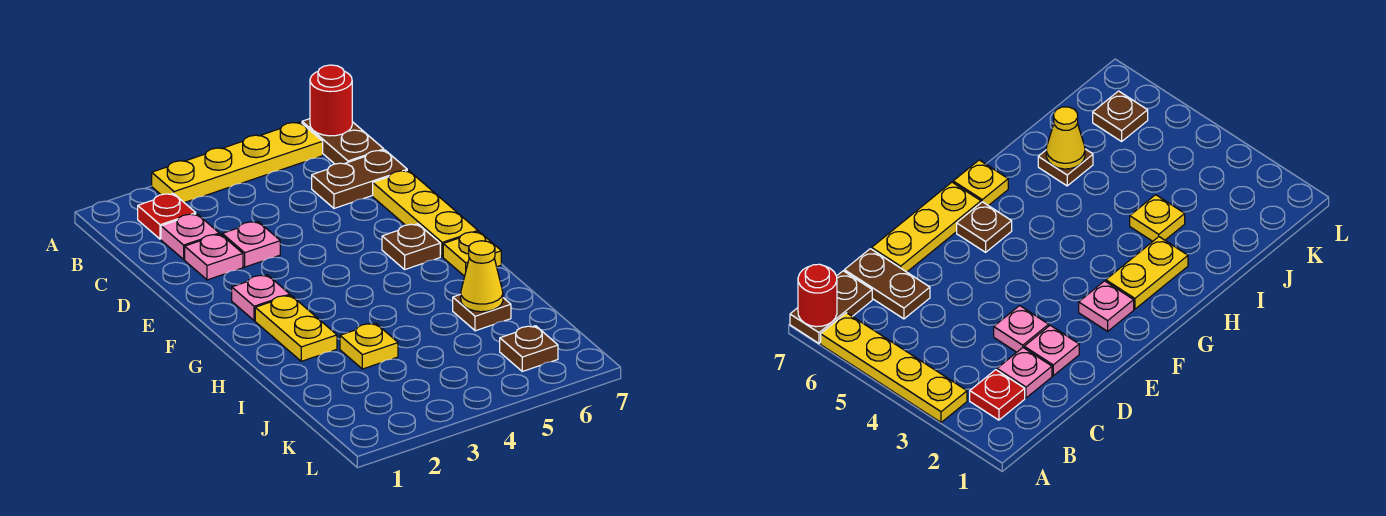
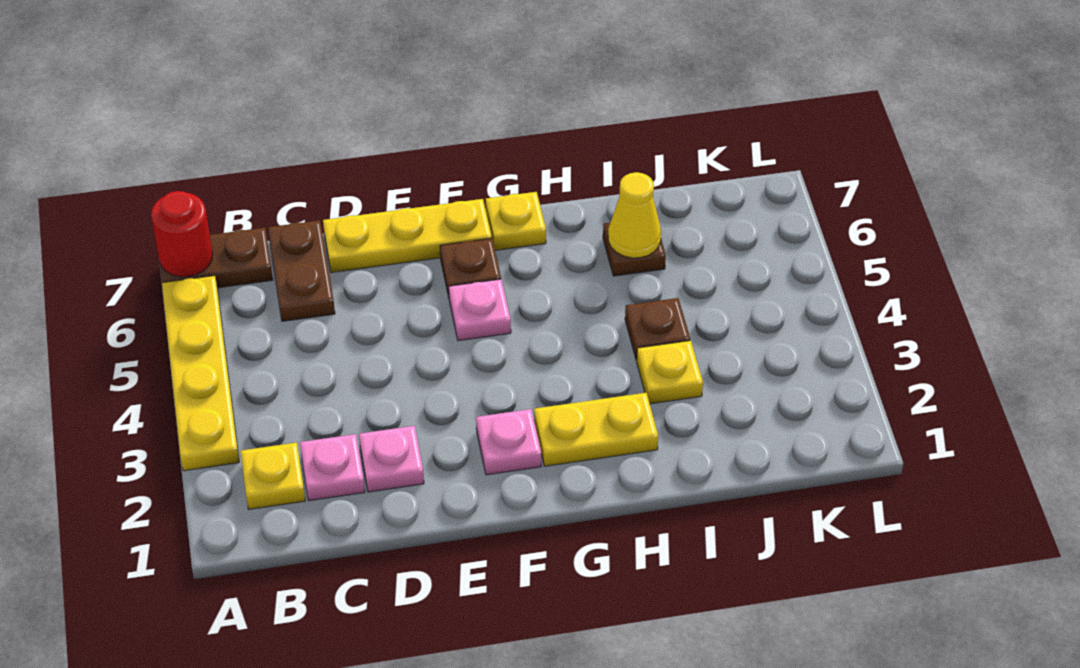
red 1x1 plate [138,193,196,239] -> yellow 1x1 plate [241,443,305,509]
pink 1x1 plate [222,221,280,267] -> pink 1x1 plate moved to [449,279,511,341]
brown 1x1 plate [500,326,558,371] -> brown 1x1 plate moved to [625,298,690,360]

